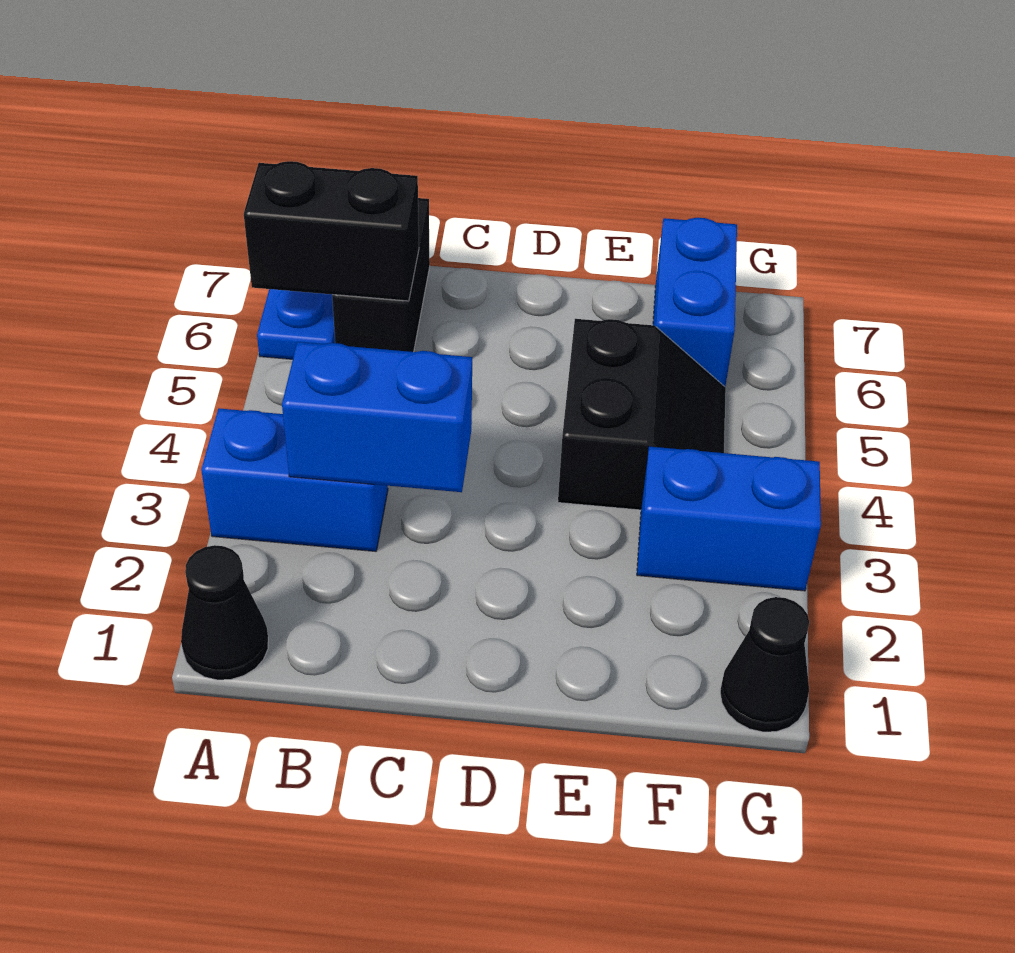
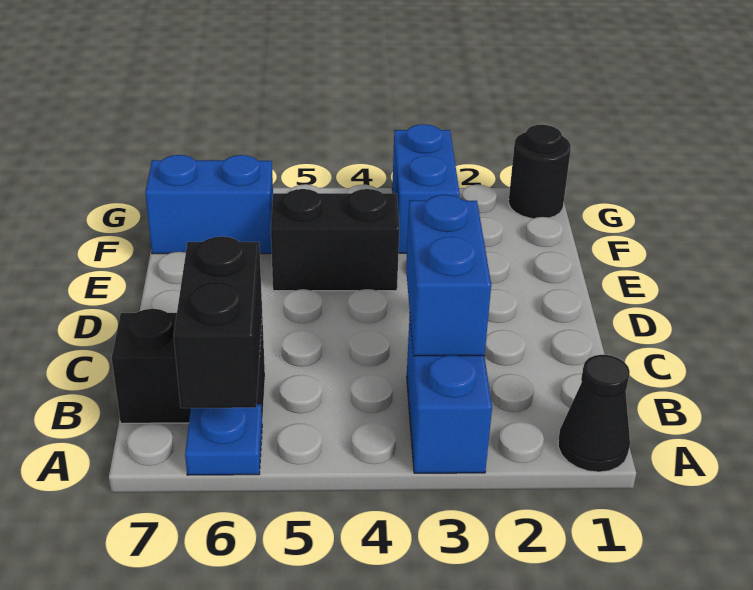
black 1x1 cone [720,597,809,732] -> black 1x1 round brick [509,125,571,219]

